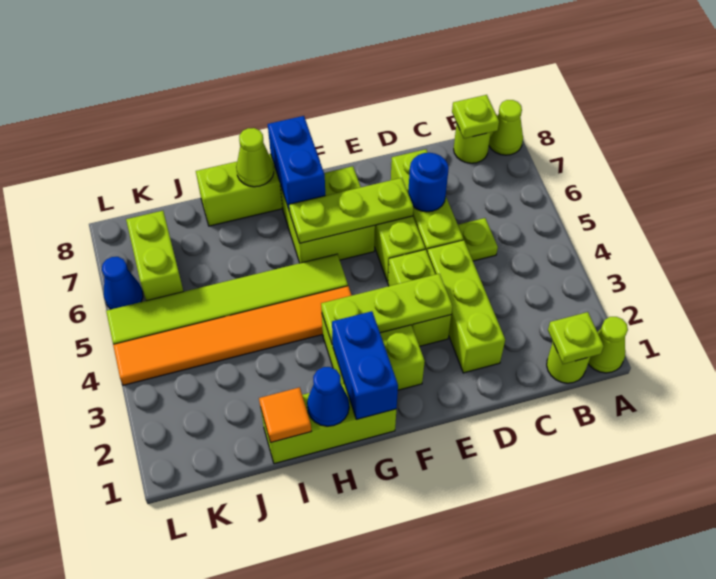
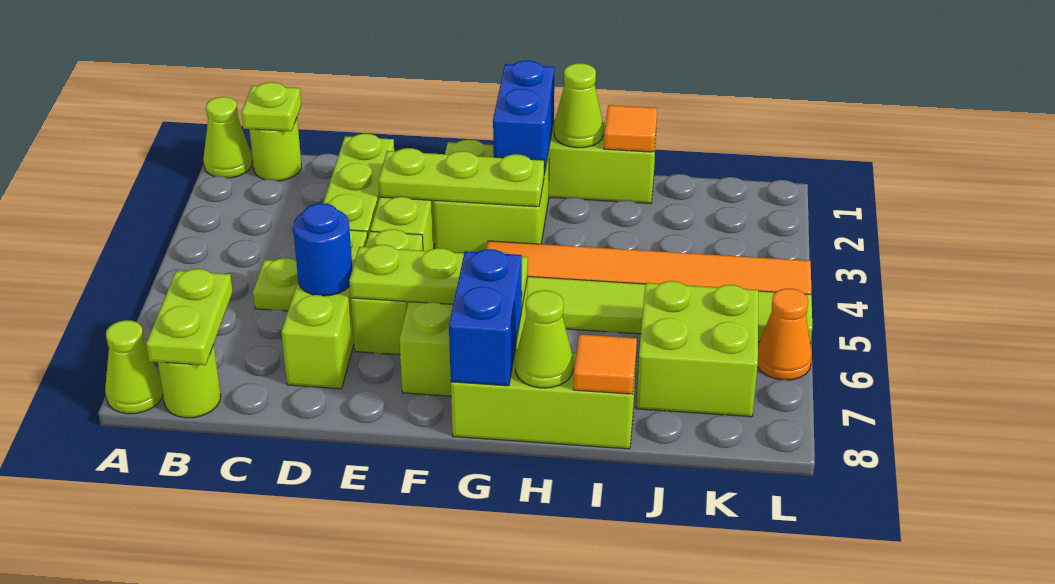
lime 1x1 plate [452,95,499,138] -> lime 1x2 plate [146,269,233,365]
blue 1x1 cone [307,367,349,426] -> lime 1x1 cone [554,63,604,148]
none -> orange 1x1 tile [574,334,637,394]
lime 1x2 brick [126,211,184,301] -> lime 2x2 brick [636,281,758,417]
blue 1x1 cone [102,257,143,309] -> orange 1x1 cone [757,288,812,380]

